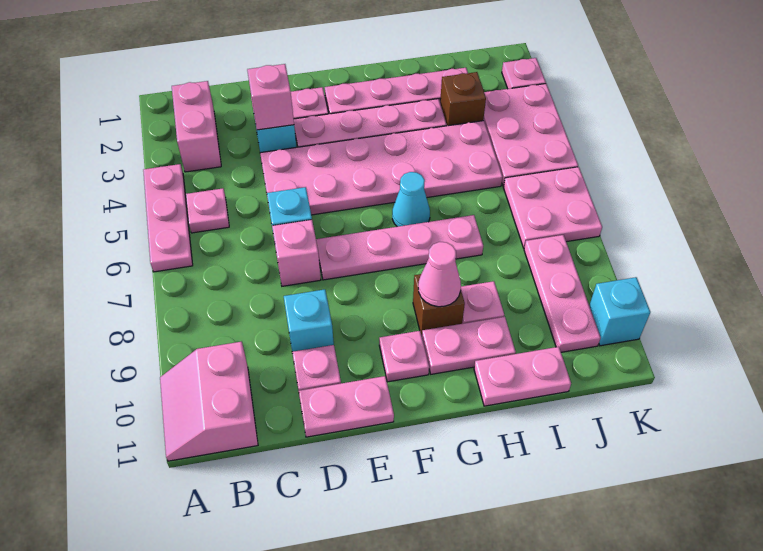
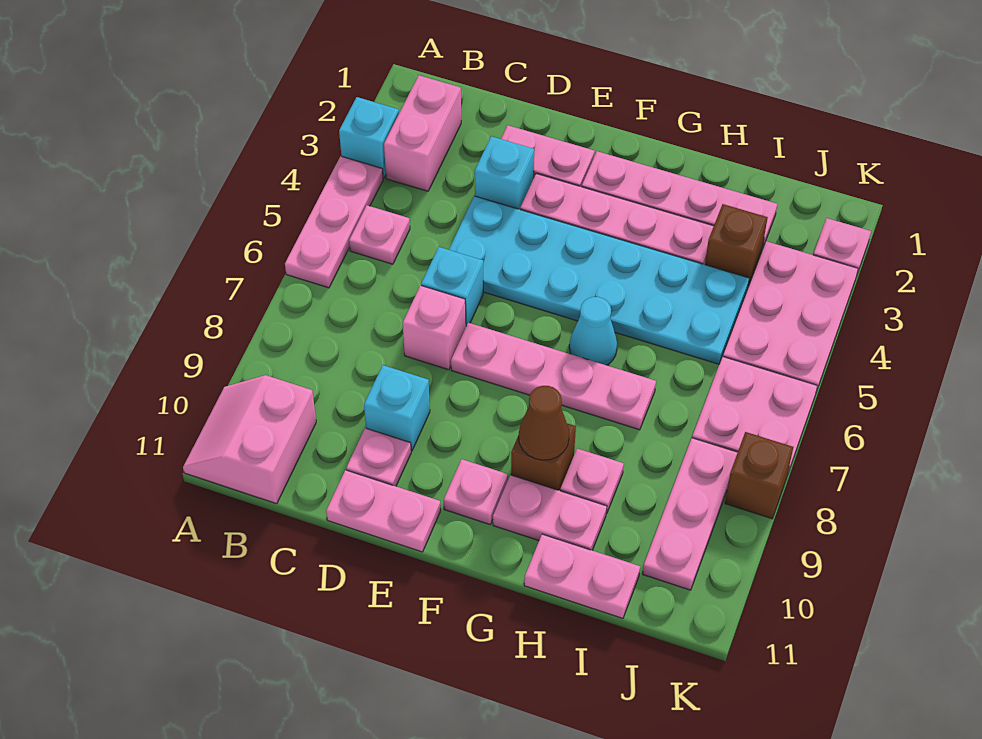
pink 1x1 brick [247,64,294,130] -> none
pink 2x6 plate [260,121,502,215] -> cyan 2x6 plate [449,196,749,364]
pink 1x1 cone [418,242,461,307] -> brown 1x1 cone [519,386,569,460]
none -> brown 1x1 brick [725,432,793,519]
cyan 1x1 brick [589,277,650,346] -> cyan 1x1 brick moved to [339,97,399,178]

